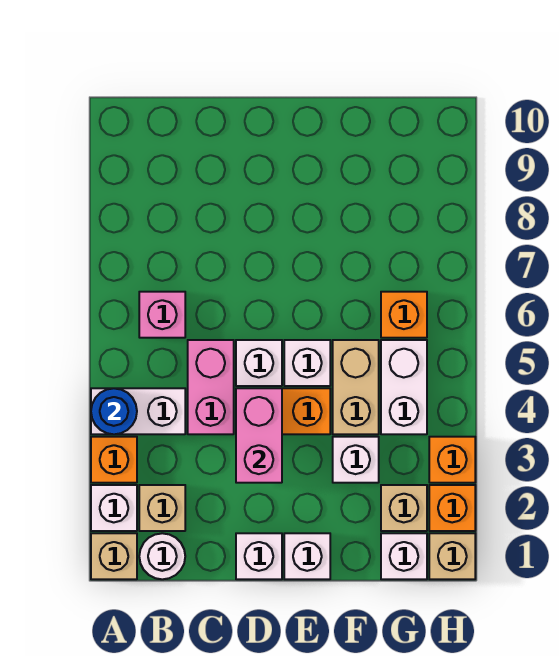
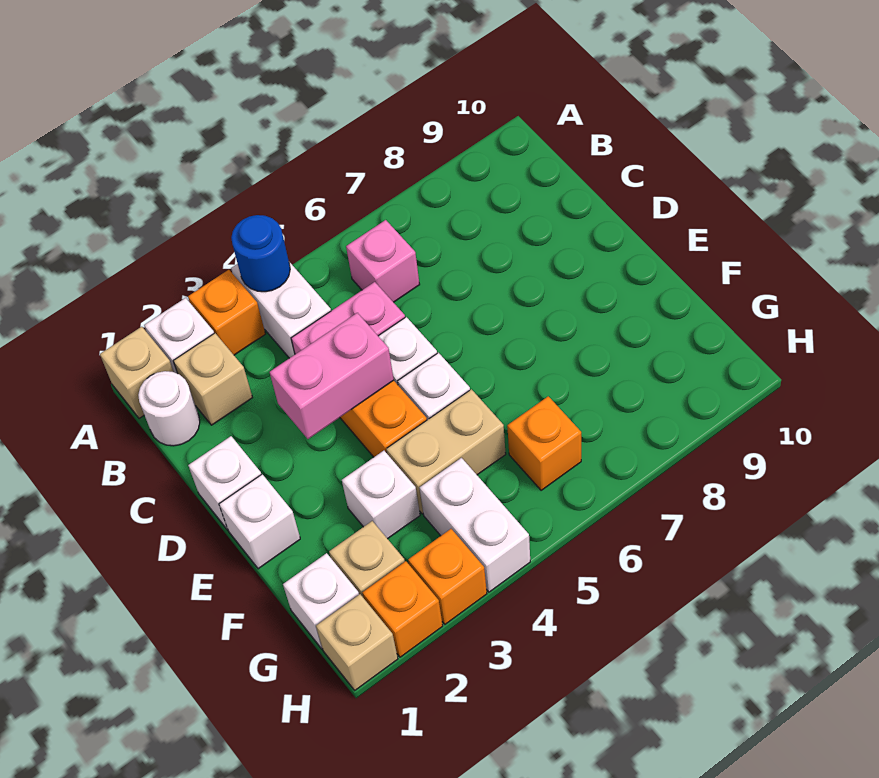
white 1x2 brick [381,340,427,434] -> white 1x2 brick turned to [419,458,530,592]

